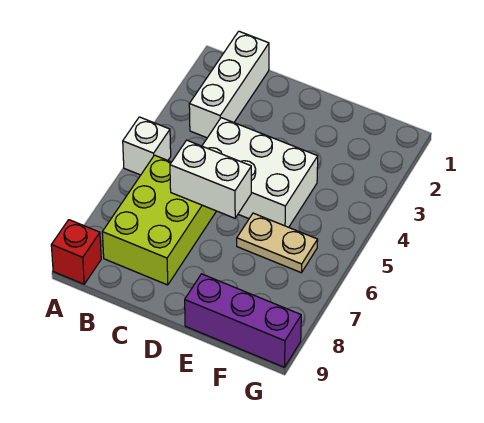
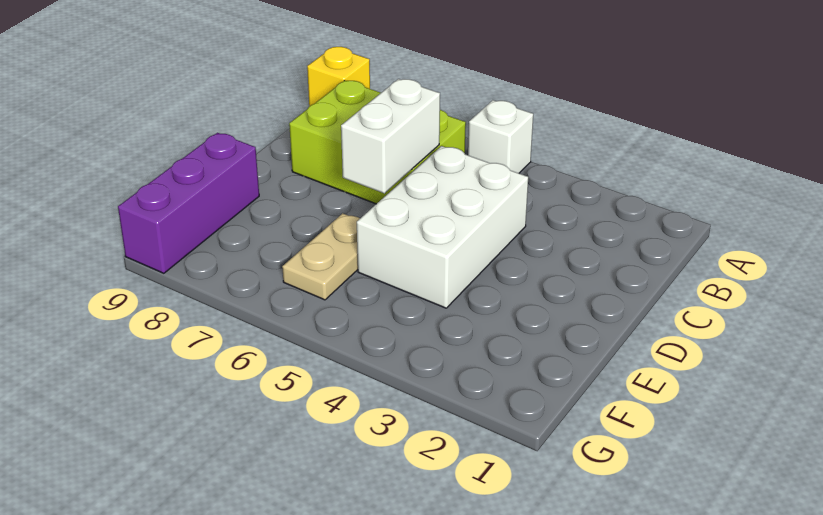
red 1x1 brick [51,220,101,284] -> yellow 1x1 brick [307,47,370,106]
white 1x3 brick [189,31,269,138] -> none

